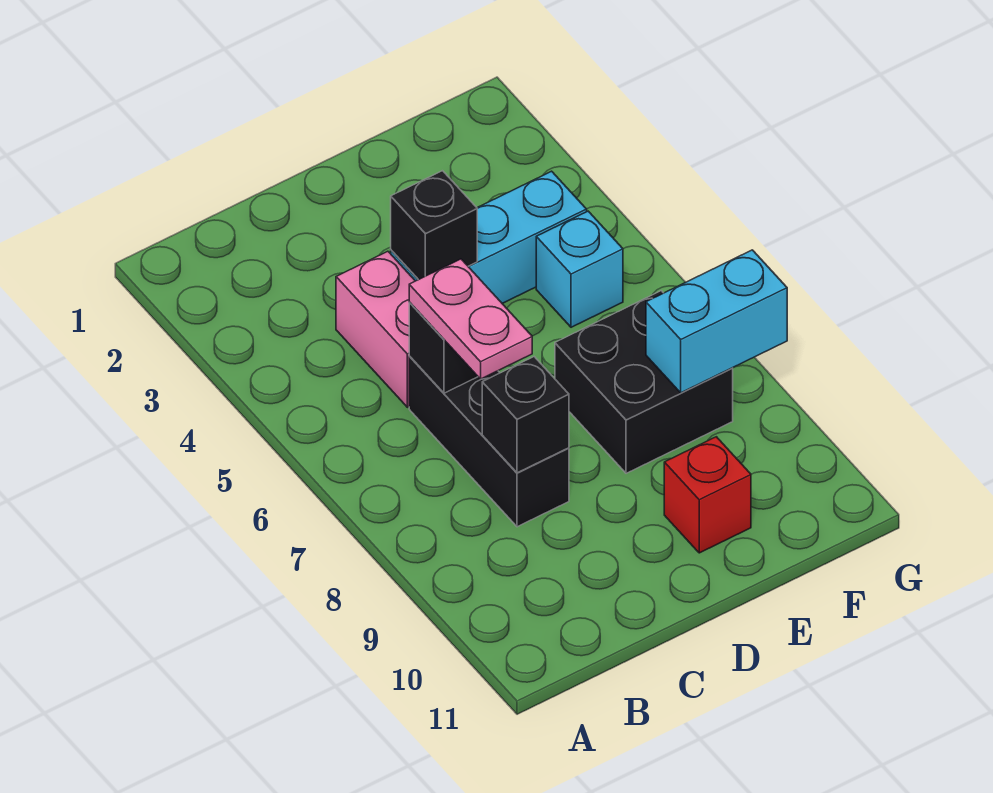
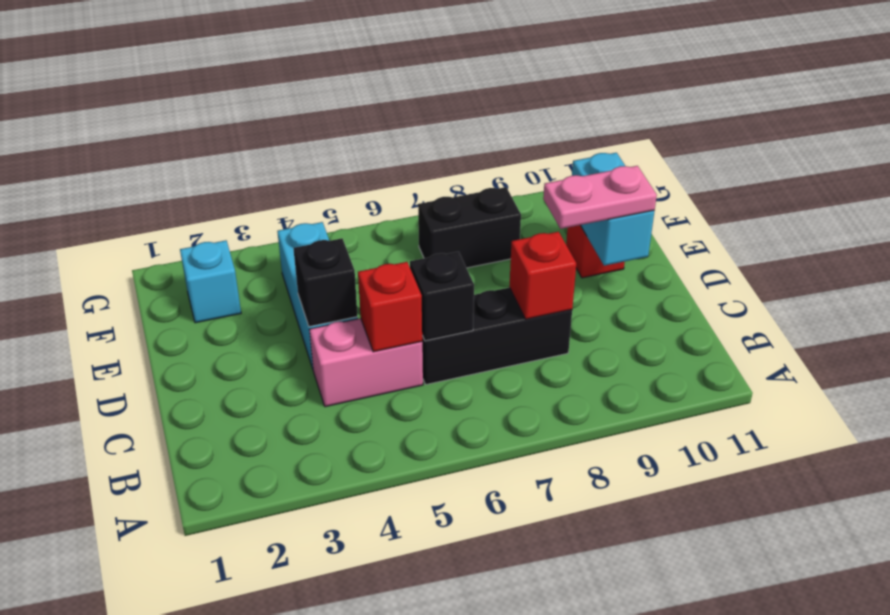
none -> red 1x1 brick [358,262,422,352]
pink 1x2 plate [409,259,532,379] -> pink 1x2 plate moved to [543,166,657,229]
black 1x1 brick [482,357,569,473] -> red 1x1 brick [509,232,576,319]
black 2x2 brick [555,291,733,473] -> black 1x2 brick [418,187,521,268]
cyan 1x1 brick [536,211,623,327] -> cyan 1x1 brick moved to [180,240,241,323]
cyan 1x2 brick [646,250,787,393] -> cyan 1x2 brick moved to [572,153,654,266]

